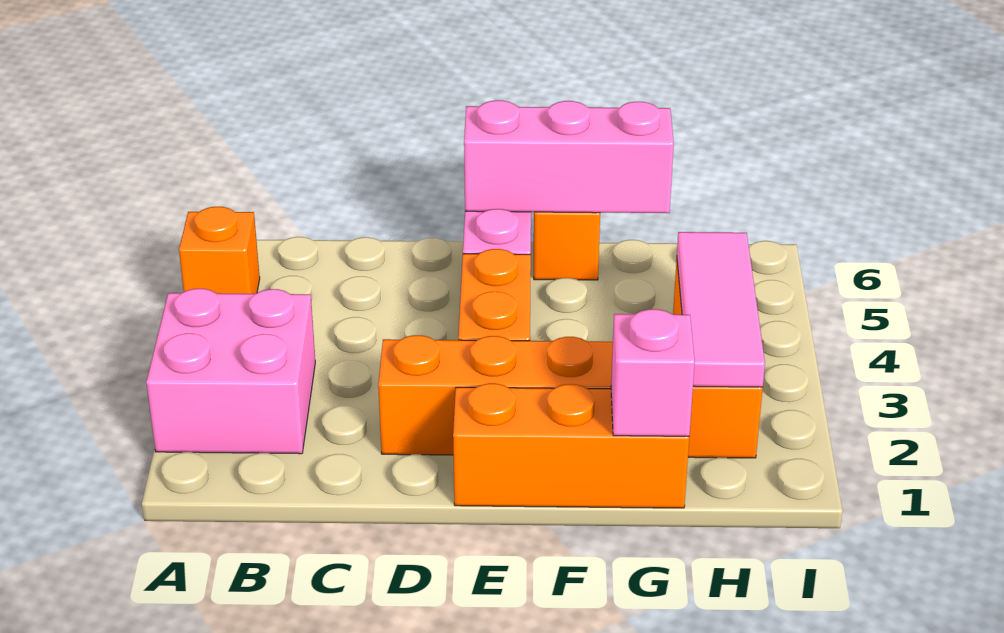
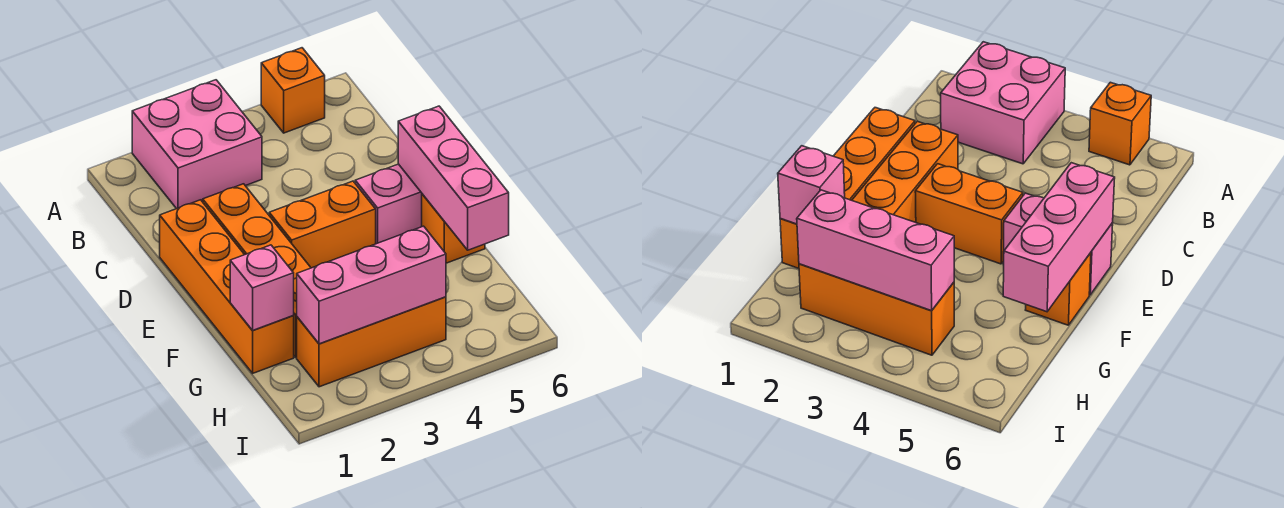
orange 1x3 brick [453,383,689,508] -> orange 1x4 brick [160,200,294,373]
pink 1x3 tile [677,232,765,387] -> pink 1x3 brick [297,226,446,344]

